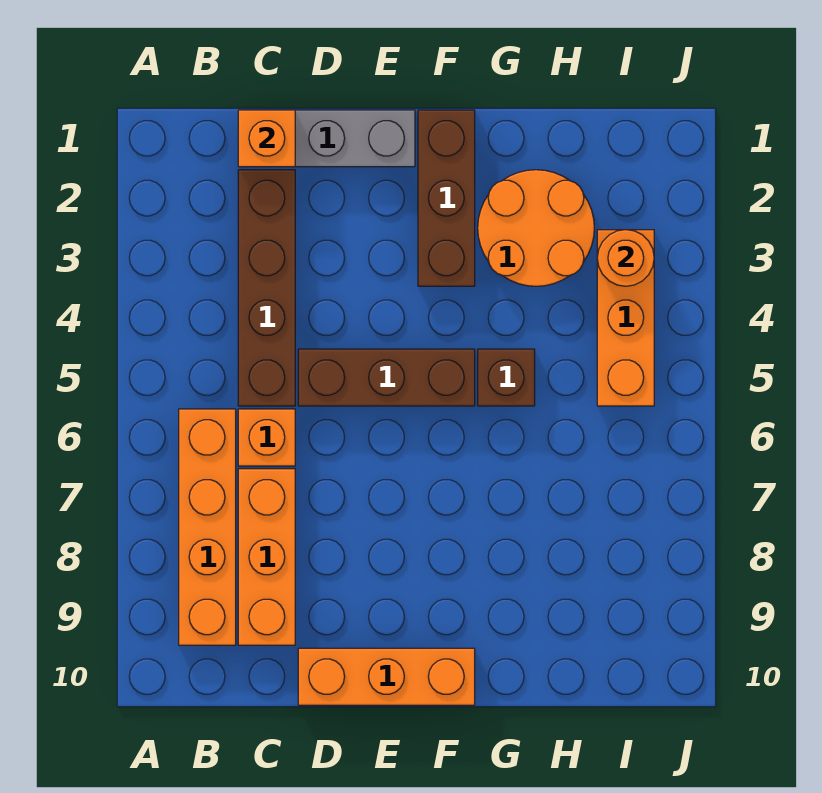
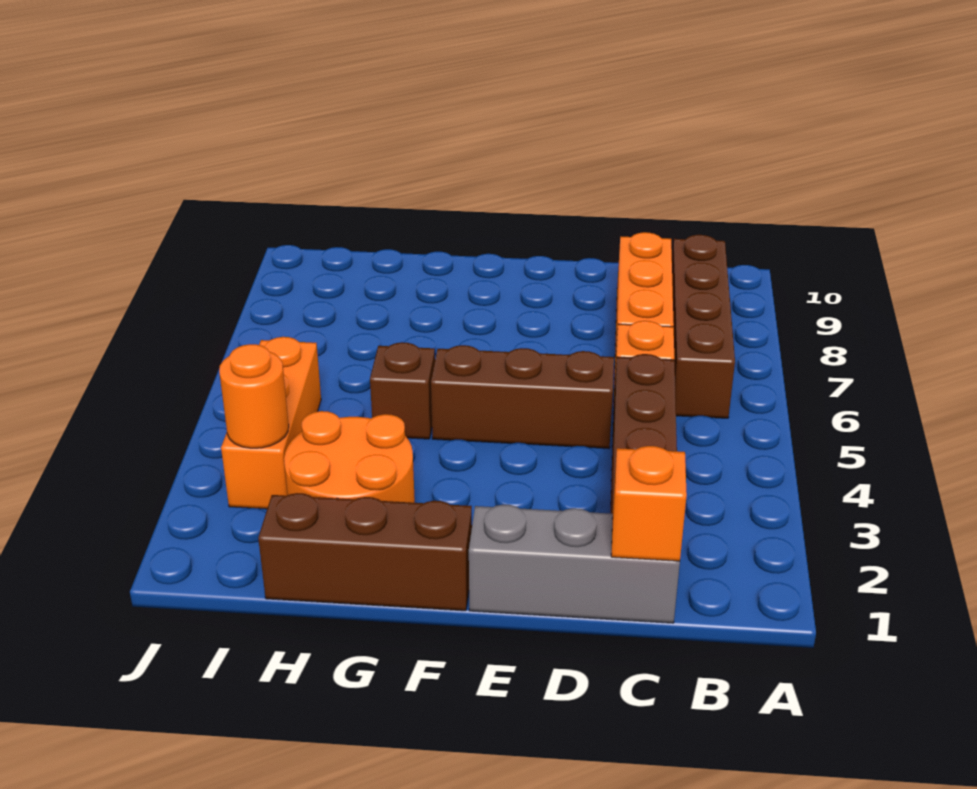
orange 1x4 brick [179,409,236,645] -> brown 1x4 brick [672,235,735,418]
orange 1x3 brick [298,648,475,705] -> none
brown 1x3 brick [418,110,475,286] -> brown 1x3 brick turned to [258,493,472,611]

